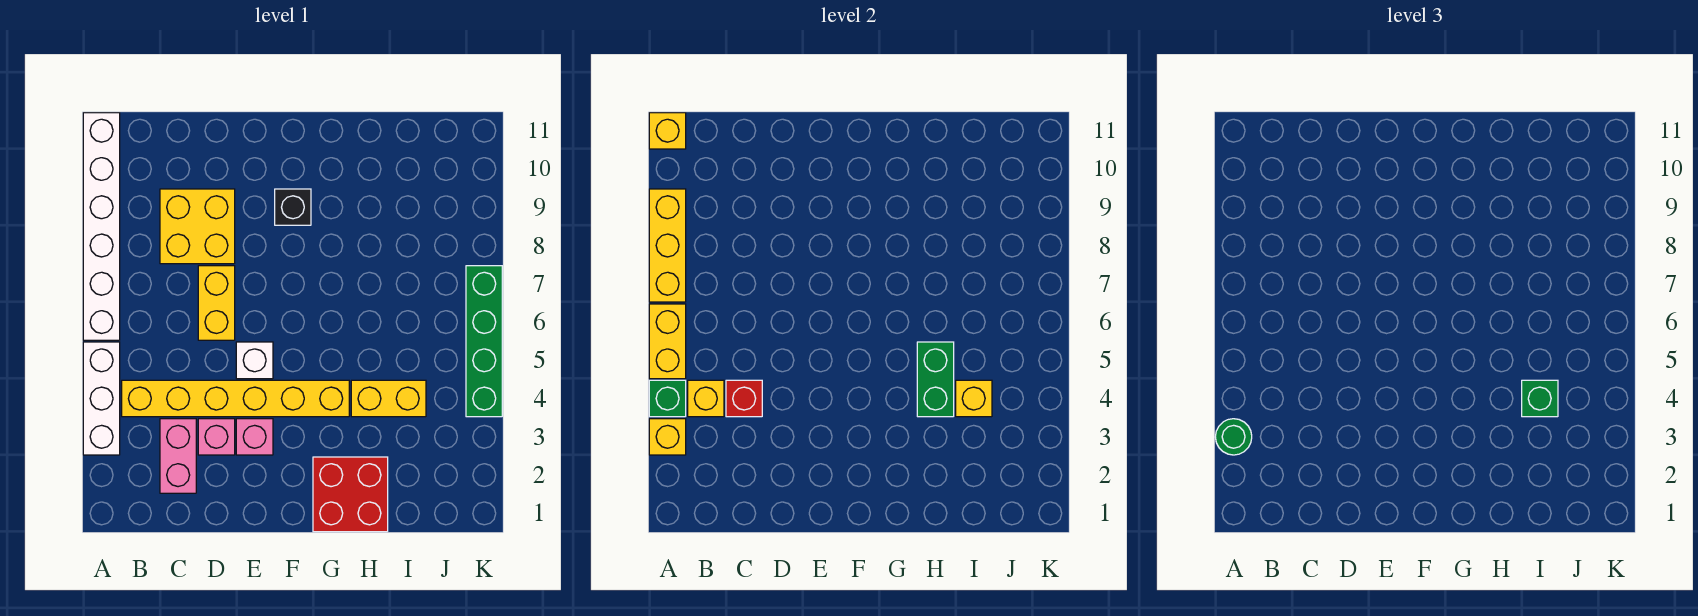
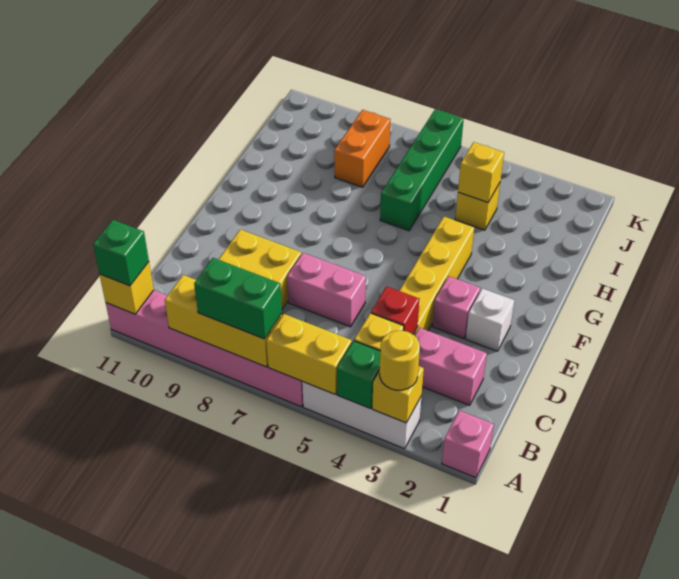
green 1x1 round brick [1215,419,1252,455] -> yellow 1x1 round brick [380,331,420,390]
white 1x6 brick [83,113,120,340] -> pink 1x6 brick [106,290,303,407]
pink 1x1 brick [198,419,235,455] -> pink 1x1 brick moved to [442,410,494,478]
yellow 1x2 brick [198,266,235,340] -> pink 1x2 brick [287,253,366,327]
white 1x1 brick [236,342,273,379] -> white 1x1 brick moved to [466,288,514,351]
black 1x1 brick [275,189,311,225] -> none
red 2x2 brick [313,457,388,532] -> none
yellow 1x2 brick [351,380,426,417] -> yellow 1x1 brick [455,183,500,230]
green 1x2 brick [917,342,954,417] -> green 1x2 brick moved to [194,258,282,339]
green 1x1 brick [1522,380,1558,417] -> green 1x1 brick moved to [93,220,149,286]
none -> orange 1x2 brick [334,110,391,187]
green 1x4 brick [466,266,502,417] -> green 1x4 brick turned to [380,109,464,231]

